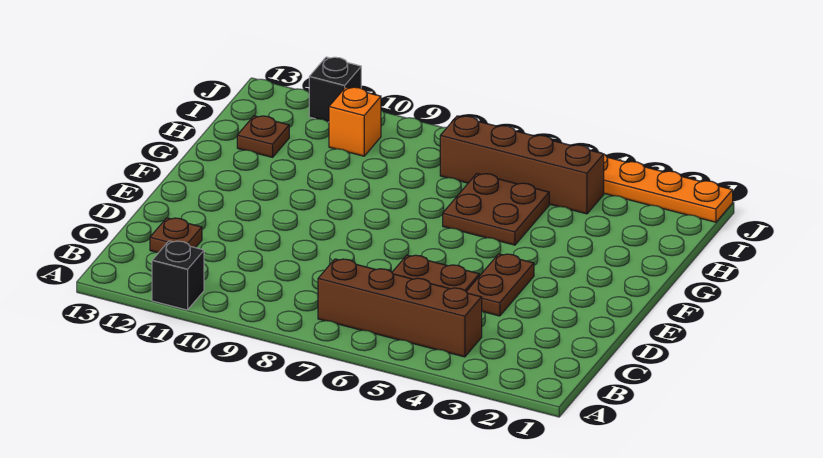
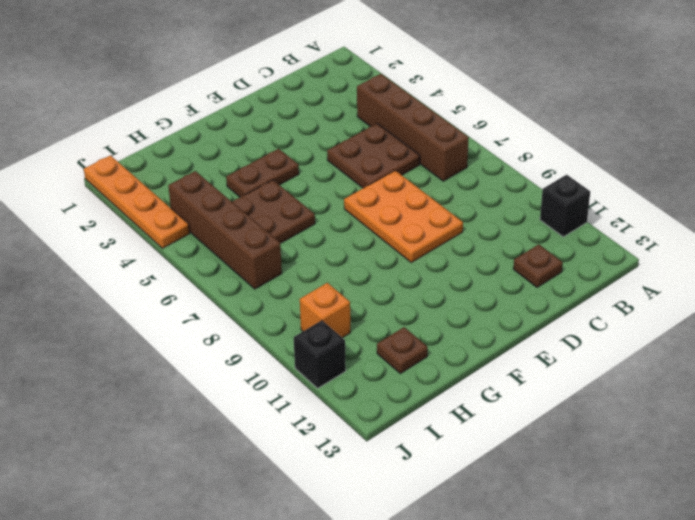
brown 1x2 plate [466,254,534,316] -> brown 1x2 plate moved to [226,149,299,197]
none -> orange 2x3 plate [344,171,463,262]

